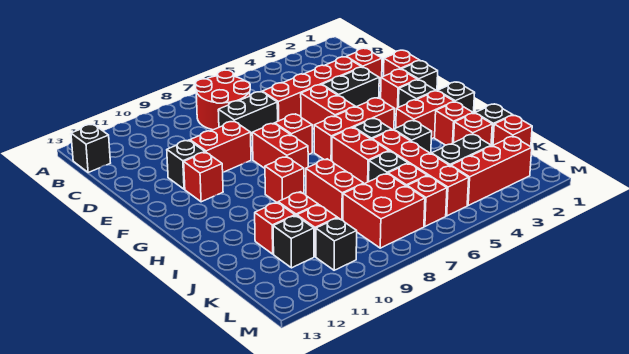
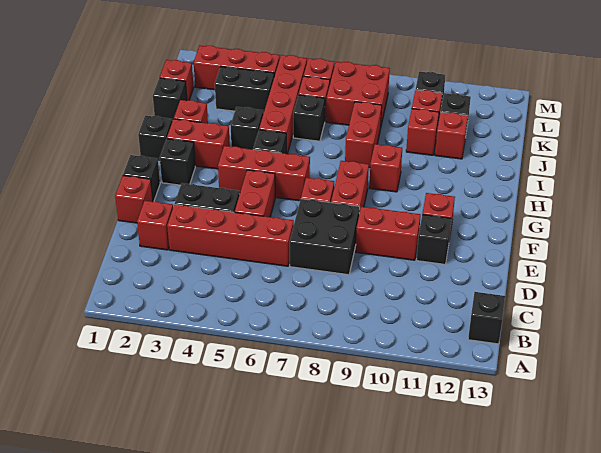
red 2x2 round brick [195,70,250,130] -> none
black 1x2 brick [218,92,278,141] -> black 2x2 brick [290,199,360,275]
red 1x1 brick [381,69,417,114] -> none
red 1x2 brick [332,128,389,184] -> none
red 1x1 brick [454,113,492,145] -> none

